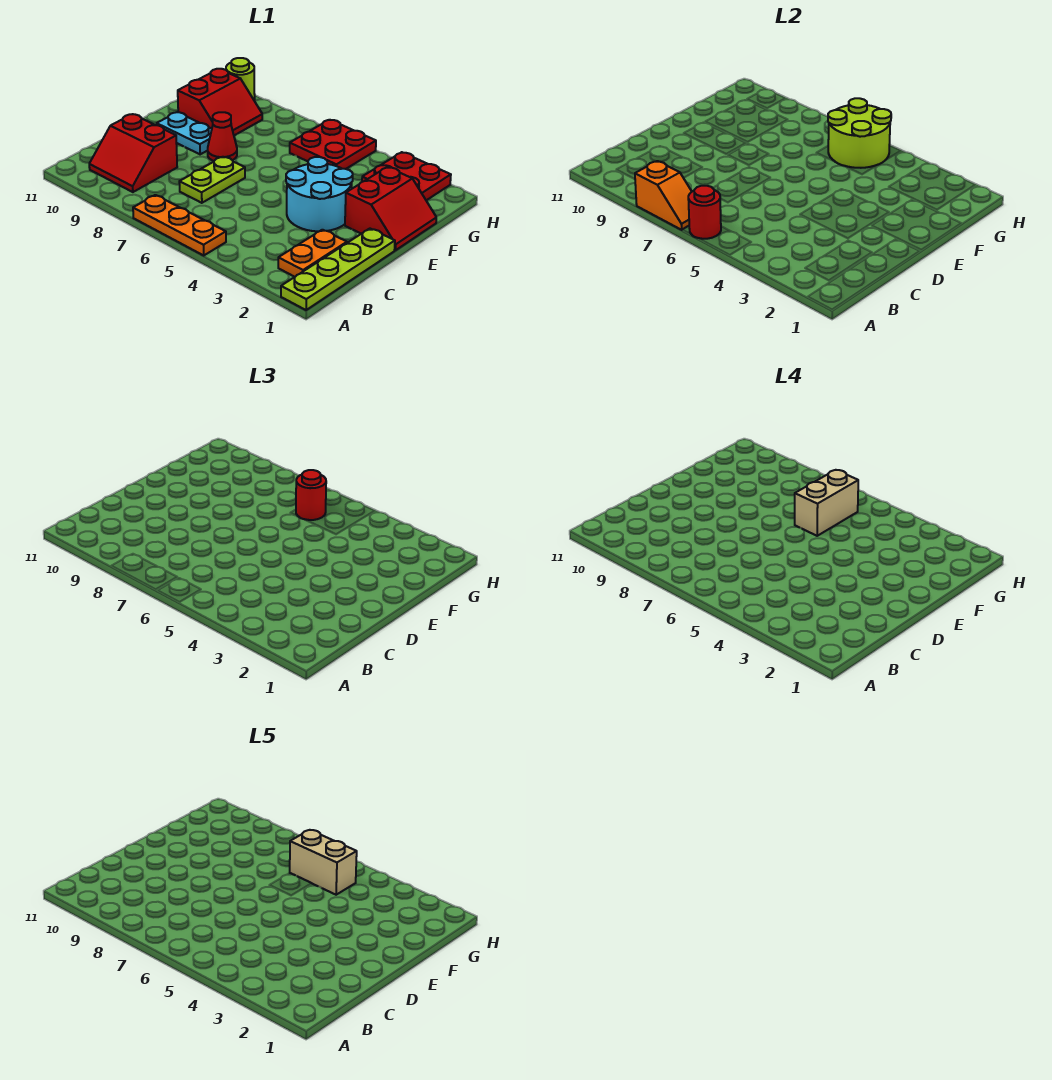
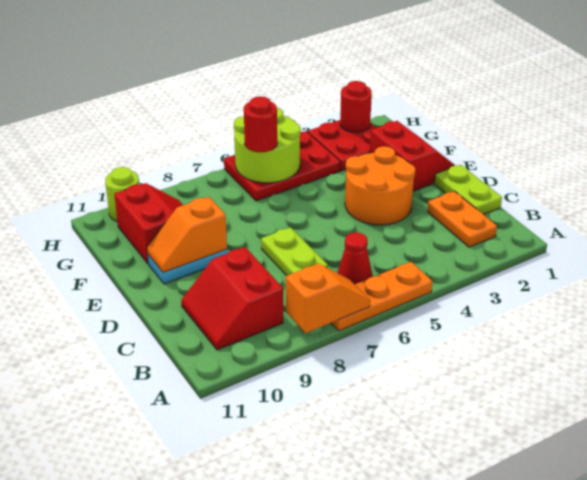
lime 1x4 plate [281,229,395,310] -> lime 1x2 plate [434,165,502,215]
red 1x1 round brick [688,186,721,239] -> red 1x1 round brick moved to [340,81,372,132]
red 2x2 slope [89,114,177,192] -> red 2x2 slope turned to [181,247,283,350]
cyan 2x2 round brick [286,157,353,231] -> orange 2x2 round brick [345,146,415,225]
red 1x1 cone [208,112,237,161] -> red 1x1 cone moved to [338,232,373,284]
none -> orange 1x2 slope [147,197,227,273]
tan 1x2 brick [795,470,858,536] -> none
red 2x2 plate [290,120,376,169] -> red 2x3 plate [224,131,340,201]
tan 1x2 brick [290,830,357,895] -> none

